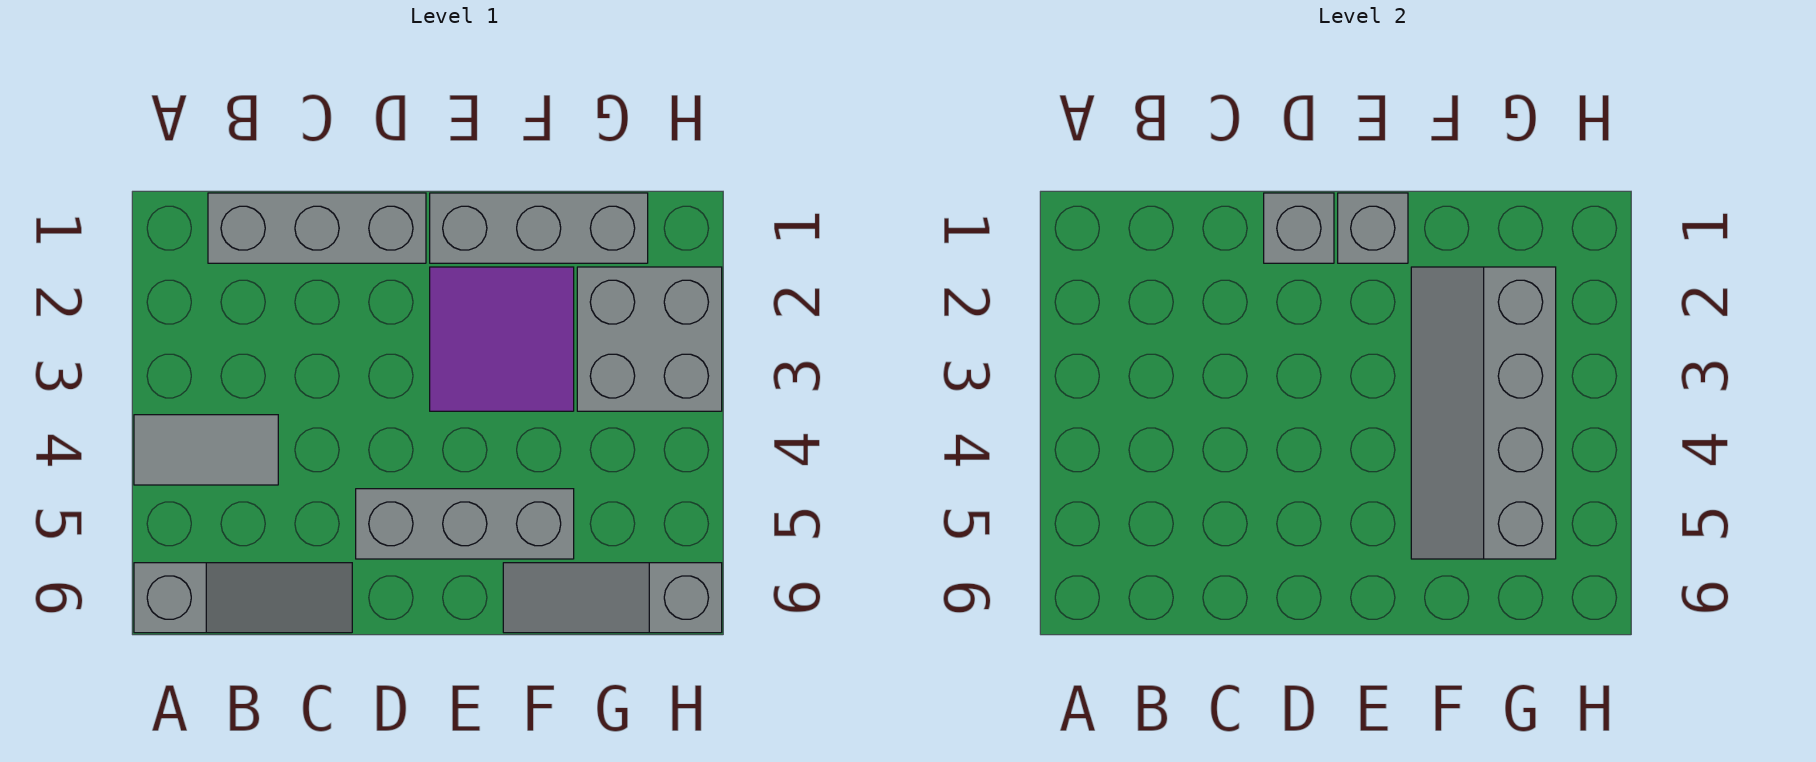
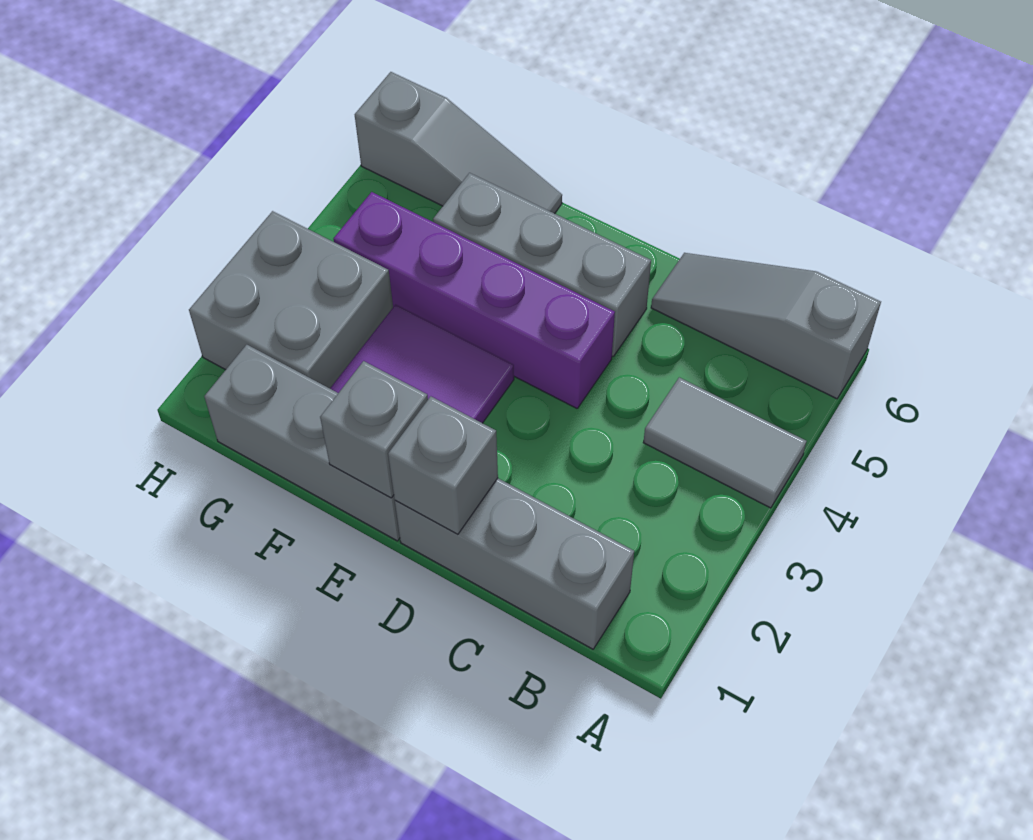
none -> purple 1x4 brick [333,192,615,408]
grey 2x4 slope [1411,267,1556,559] -> none

